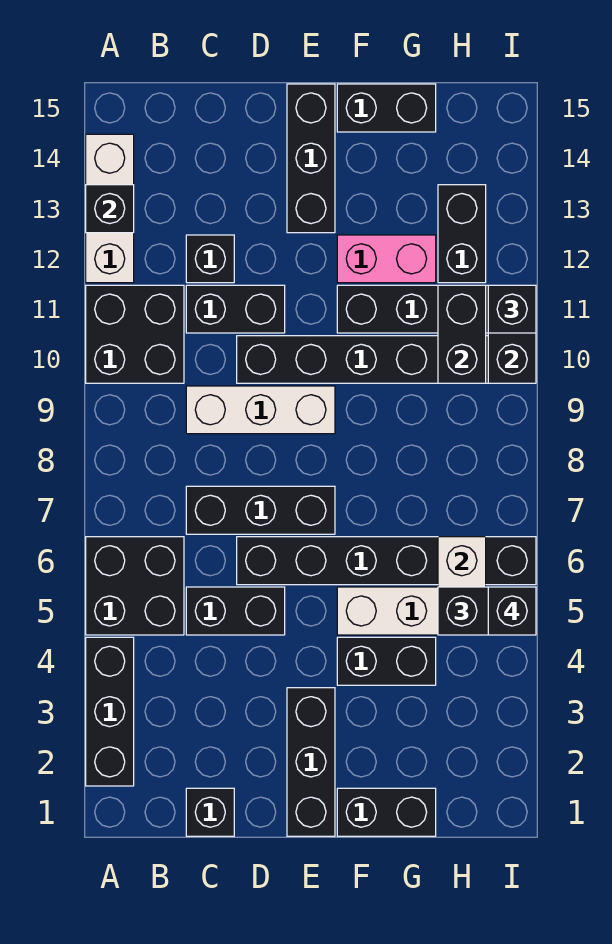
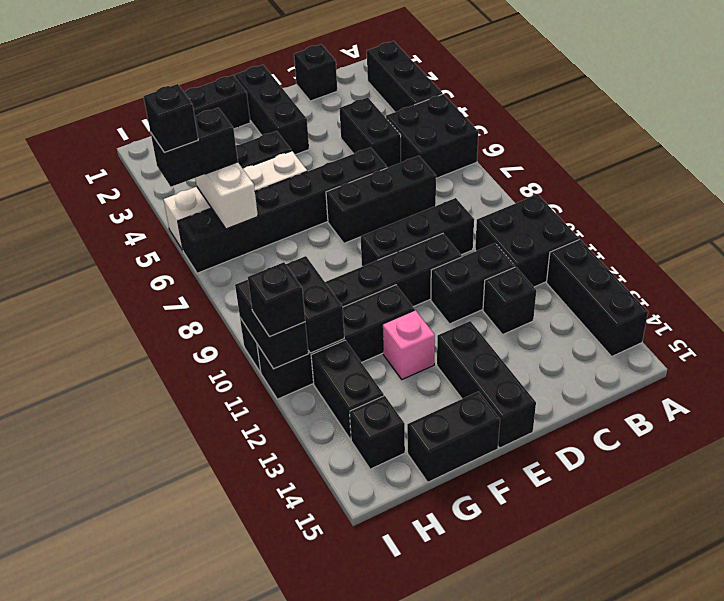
white 1x3 brick [86,134,134,283] -> black 1x3 brick [547,240,648,356]
black 1x1 brick [86,185,134,233] -> black 1x1 brick moved to [350,396,405,469]
black 1x2 brick [186,587,285,635] -> black 1x2 brick turned to [339,97,401,168]
white 1x3 brick [186,386,335,434] -> black 1x3 brick [361,198,474,267]
pink 1x2 brick [337,235,436,283] -> pink 1x1 brick [382,310,435,379]

